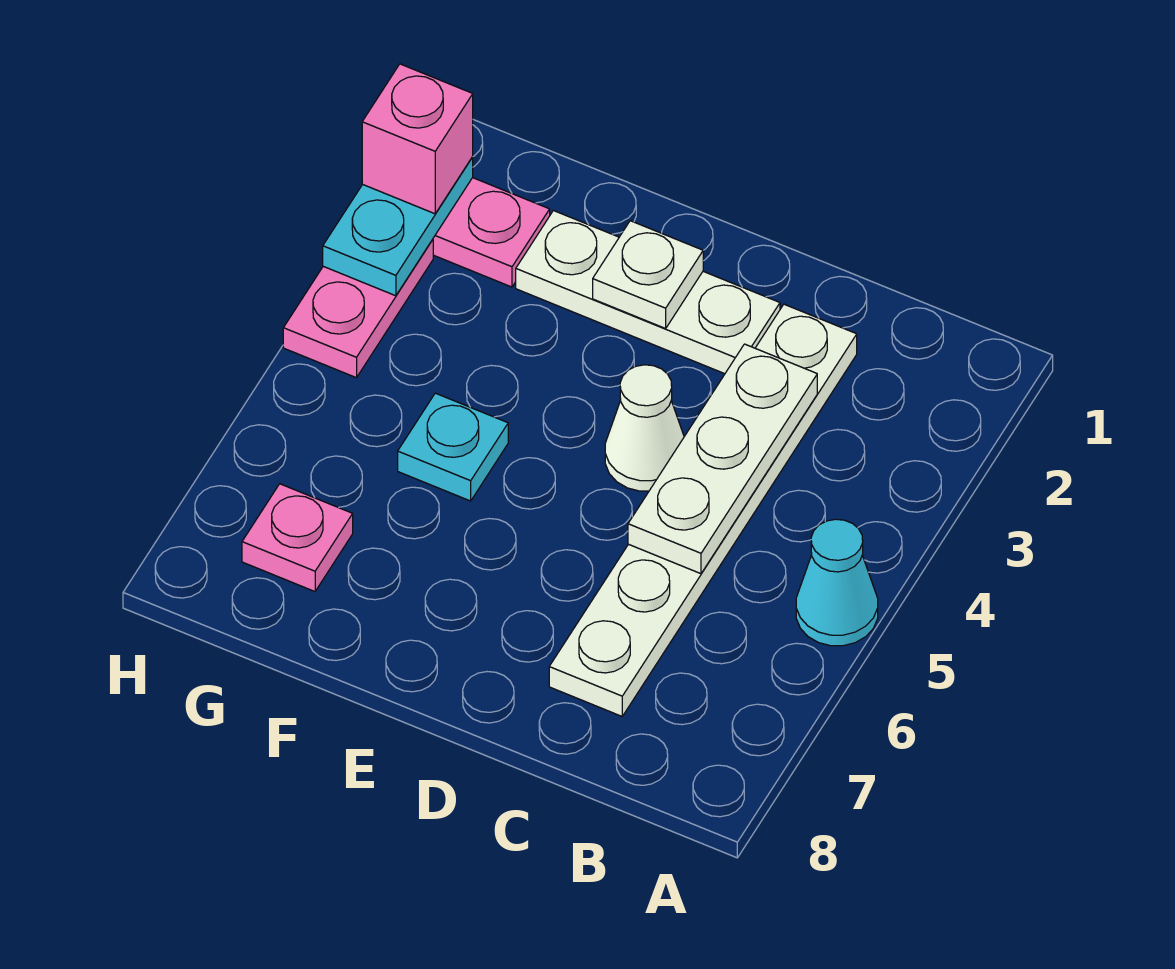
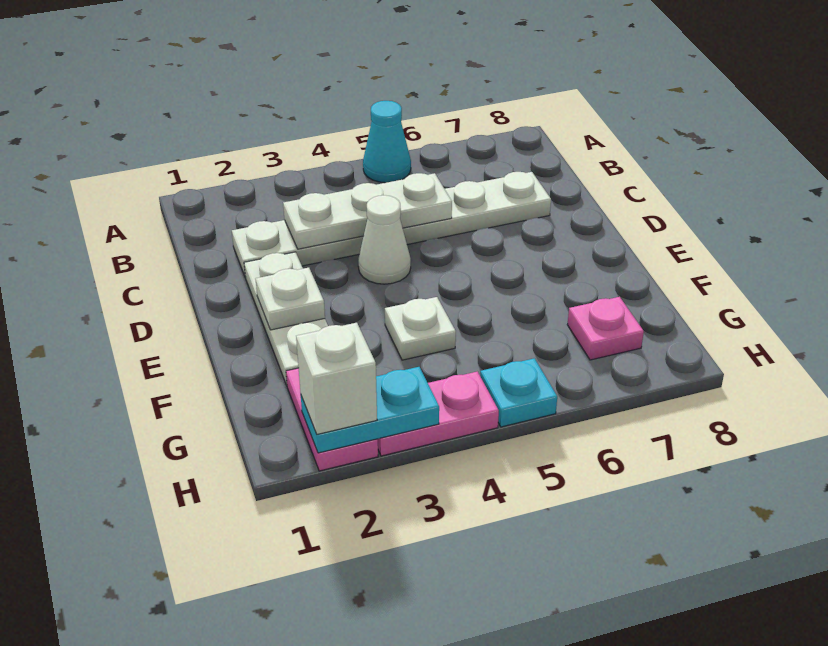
none -> white 1x1 plate [385,297,456,360]
cyan 1x1 plate [398,393,508,501] -> cyan 1x1 plate moved to [480,358,557,427]
pink 1x1 brick [362,64,473,214] -> white 1x1 brick [296,323,377,434]

